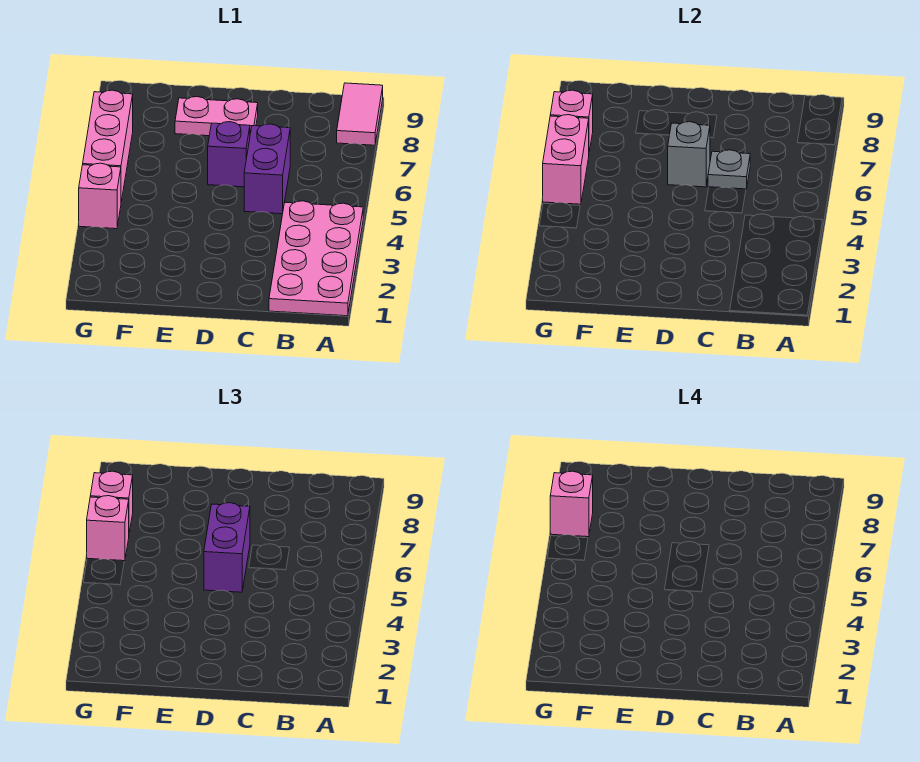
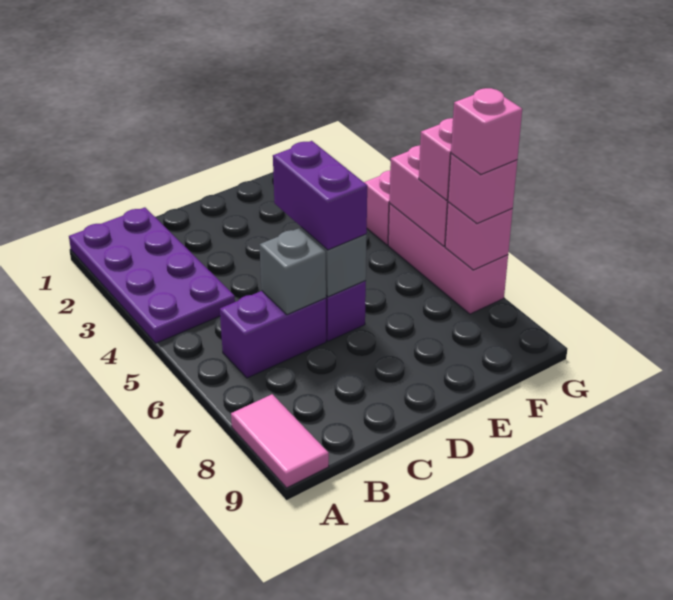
pink 2x4 plate [269,201,363,316] -> purple 2x4 plate [69,207,235,343]
purple 1x2 brick [244,124,290,214] -> purple 1x2 brick turned to [220,291,326,378]
grey 1x1 plate [708,150,750,189] -> grey 1x1 brick [259,228,326,315]
pink 1x2 plate [175,97,258,136] -> none

